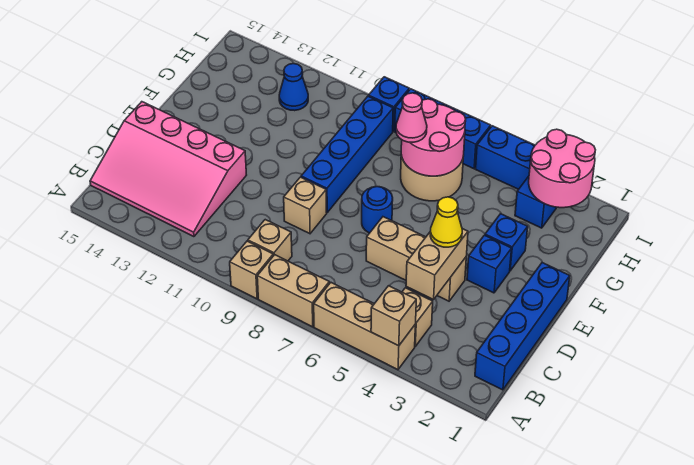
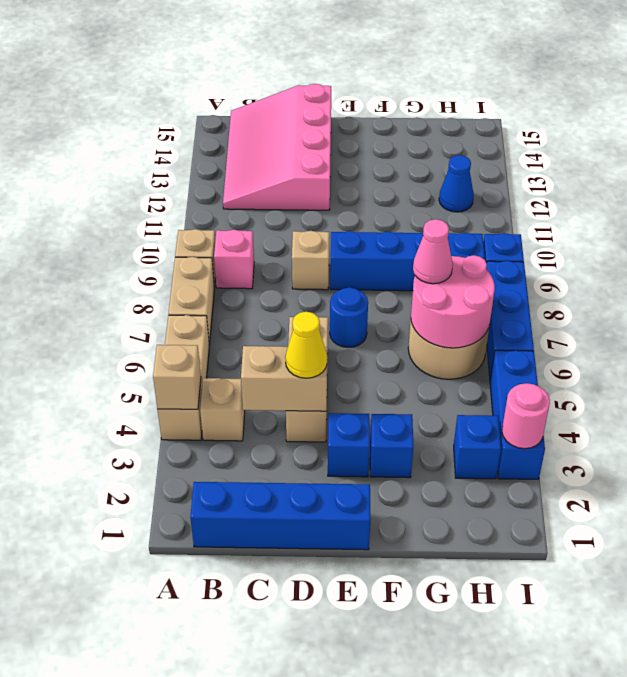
tan 1x1 brick [248,220,292,261] -> pink 1x1 brick [214,230,254,289]
pink 2x2 round brick [529,129,595,208] -> pink 1x1 round brick [502,383,550,449]

